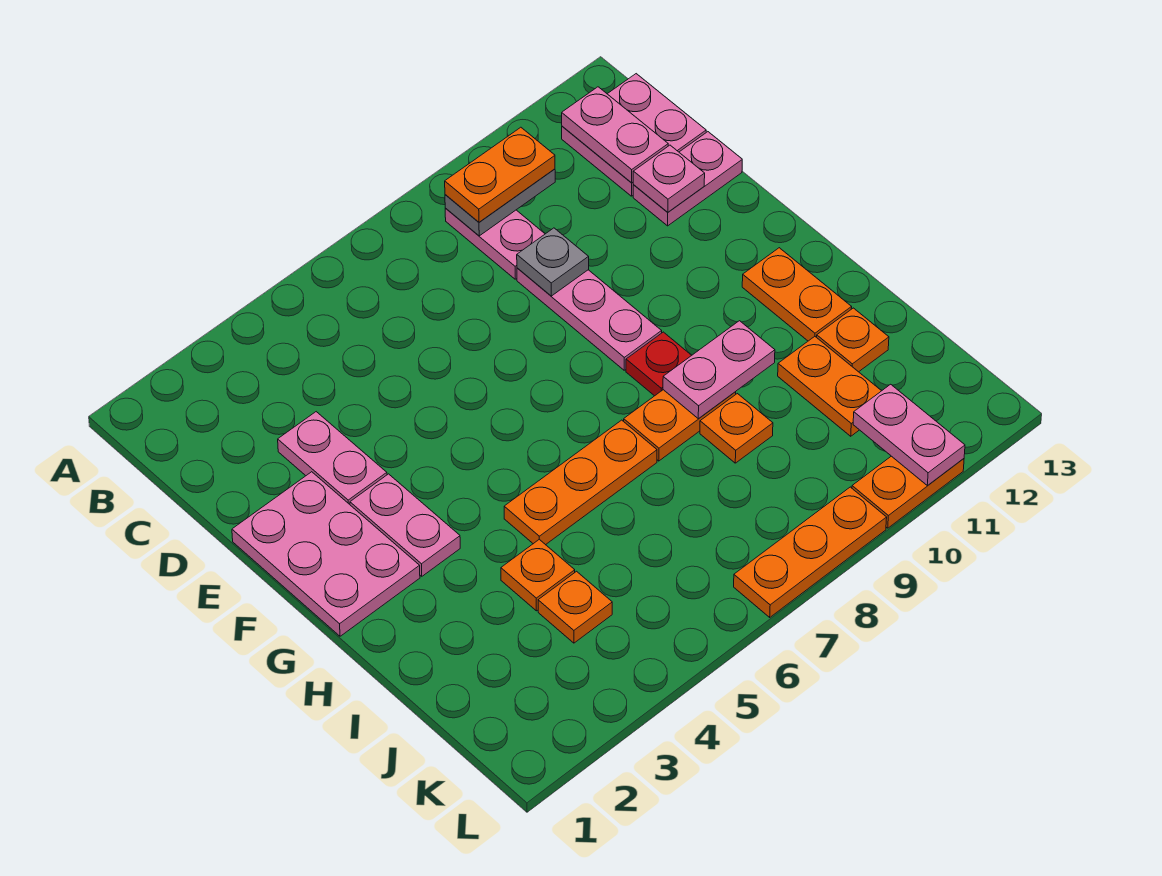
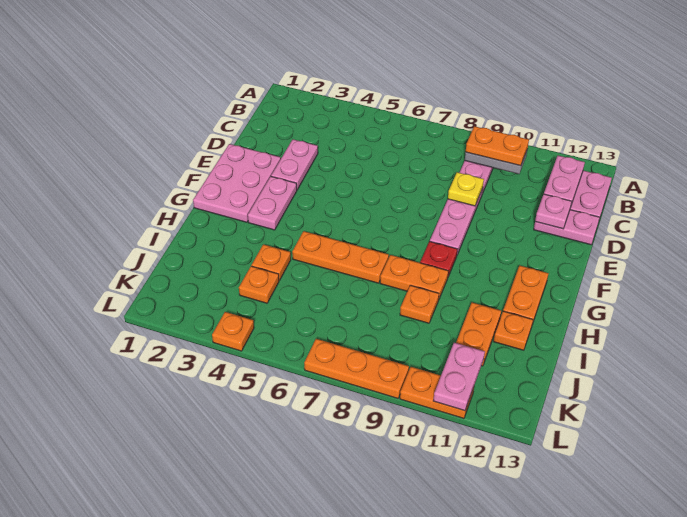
grey 1x1 plate [517,228,589,296] -> yellow 1x1 plate [448,172,484,206]
pink 1x2 plate [663,321,775,419] -> none
none -> orange 1x1 plate [212,312,254,351]

